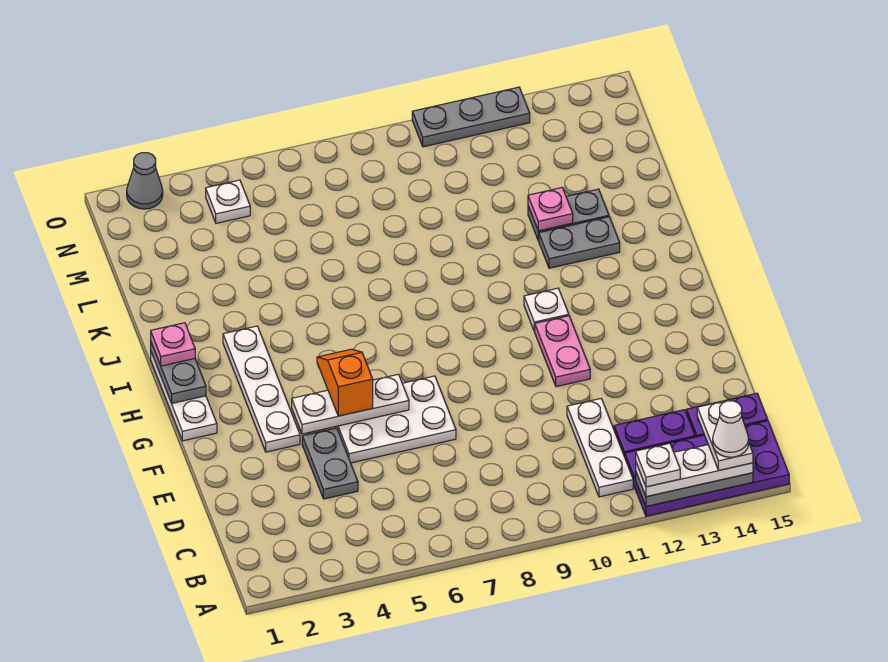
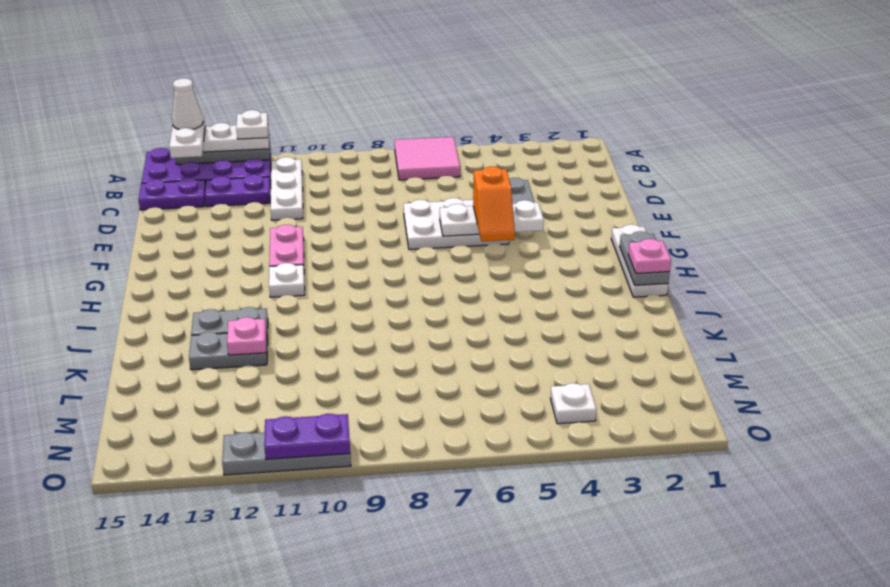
none -> pink 2x2 tile [395,137,460,180]
white 1x4 plate [223,326,300,452] -> none
grey 1x1 cone [127,153,163,209] -> none
none -> purple 1x2 plate [264,413,350,459]

